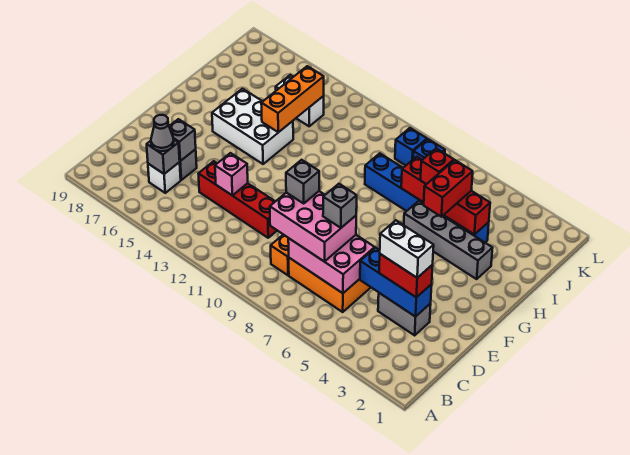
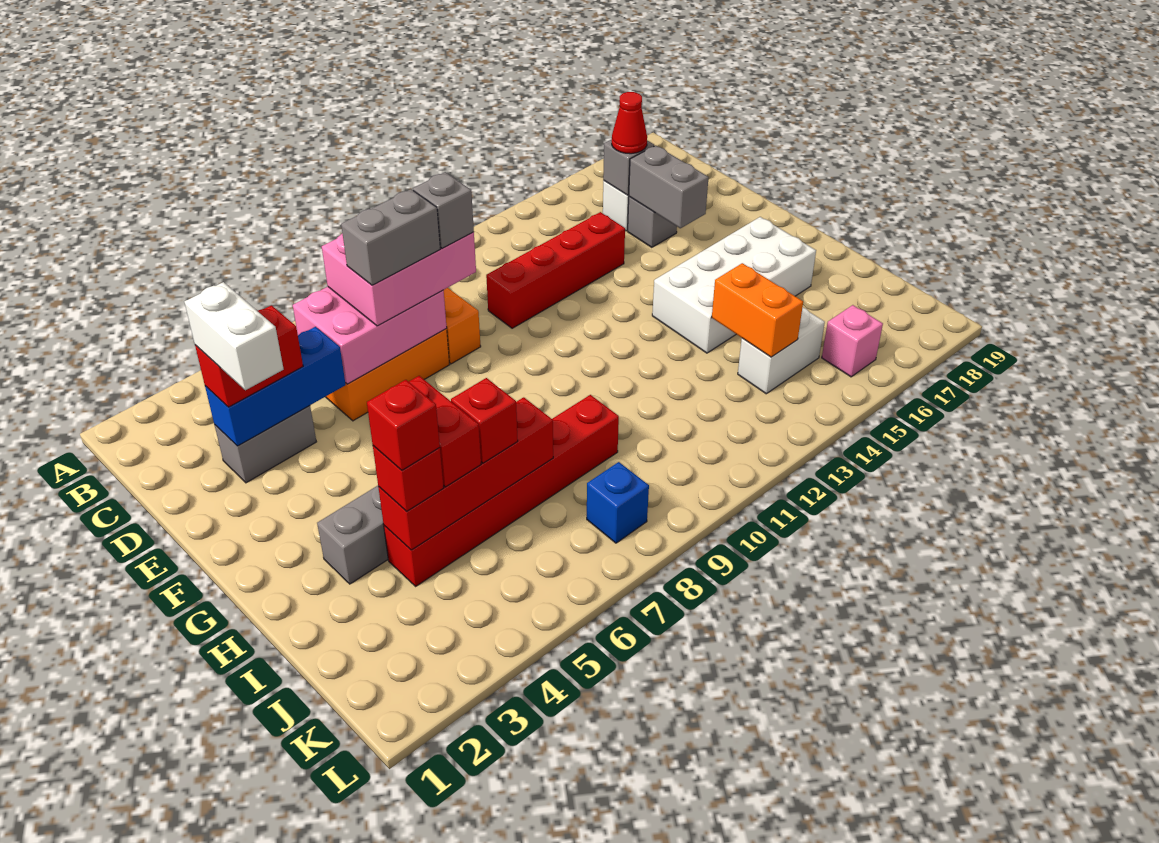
grey 1x1 cone [151,115,174,151] -> red 1x1 cone [612,92,647,154]
white 1x2 brick [380,220,434,278] -> white 1x2 brick turned to [184,282,284,390]
grey 1x1 brick [323,184,357,228] -> grey 1x2 brick [341,189,440,285]
pink 1x1 brick [215,153,248,196] -> pink 1x1 brick moved to [822,305,883,377]
grey 1x1 brick [169,119,196,161] -> grey 1x2 brick [629,145,709,228]
white 2x3 brick [212,89,293,164] -> white 2x4 brick [652,217,816,353]
orange 1x3 brick [261,66,324,132] -> orange 1x2 brick [712,263,803,357]
blue 1x6 brick [365,153,489,243] -> red 1x6 brick [384,395,619,586]
none -> red 1x1 brick [373,446,444,511]
none -> red 1x1 brick [367,380,440,470]
blue 1x1 brick [395,128,427,165] -> none

